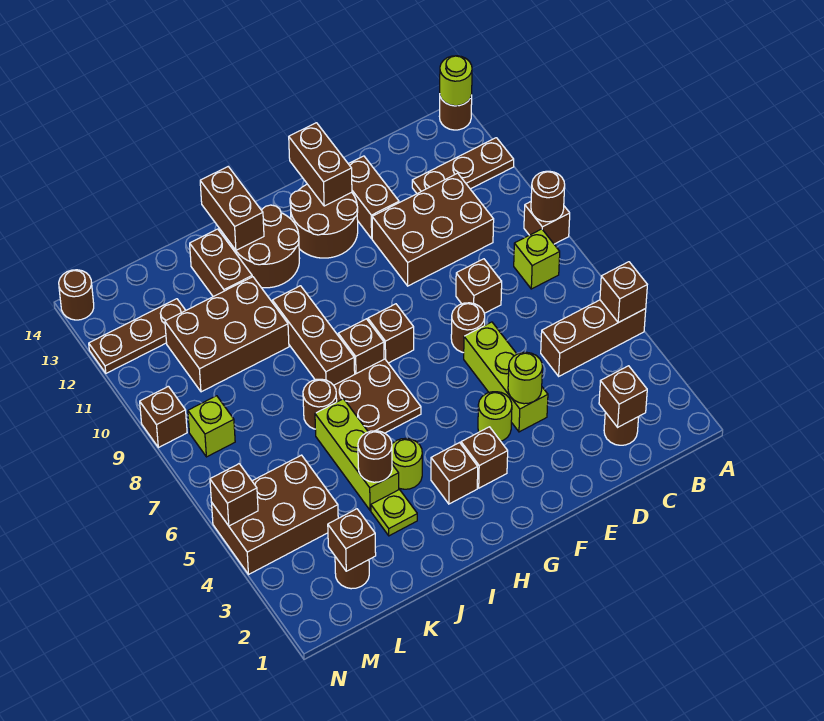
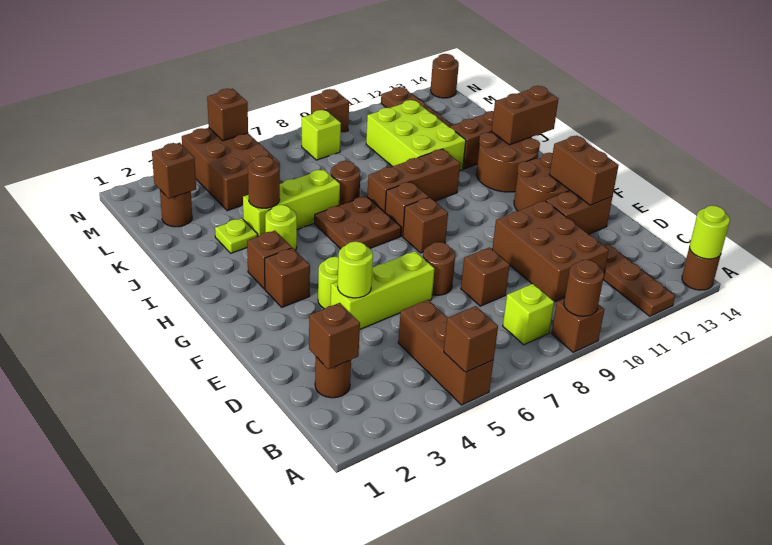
brown 1x2 brick [289,123,352,206] -> brown 1x2 brick turned to [550,136,619,205]
brown 2x3 brick [165,277,289,392] -> lime 2x3 brick [366,100,466,170]

